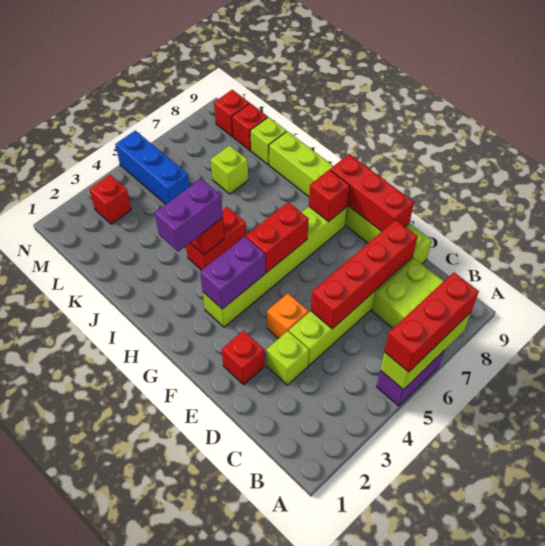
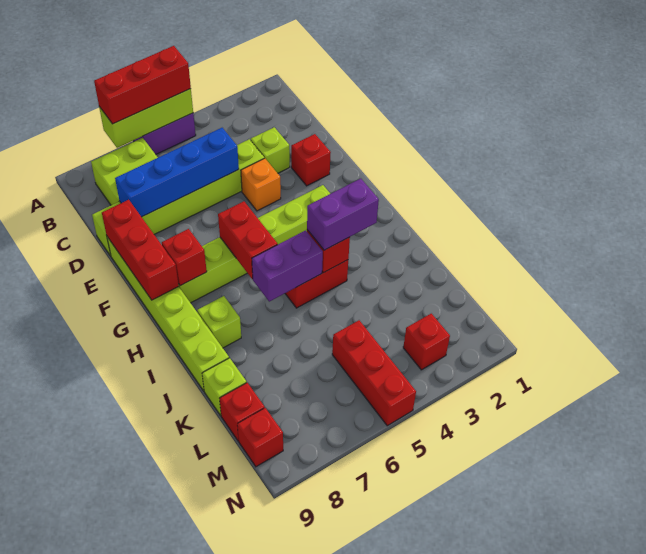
red 1x4 brick [311,220,418,329] -> blue 1x4 brick [115,128,239,217]
purple 1x2 brick [200,237,265,309] -> purple 1x2 brick moved to [252,230,323,301]
red 1x2 brick [246,202,309,273] -> red 1x2 brick turned to [218,201,278,279]
lime 1x1 brick [211,145,248,194] -> lime 1x1 brick moved to [197,296,241,348]
blue 1x3 brick [115,130,190,204] -> red 1x3 brick [332,320,416,426]

